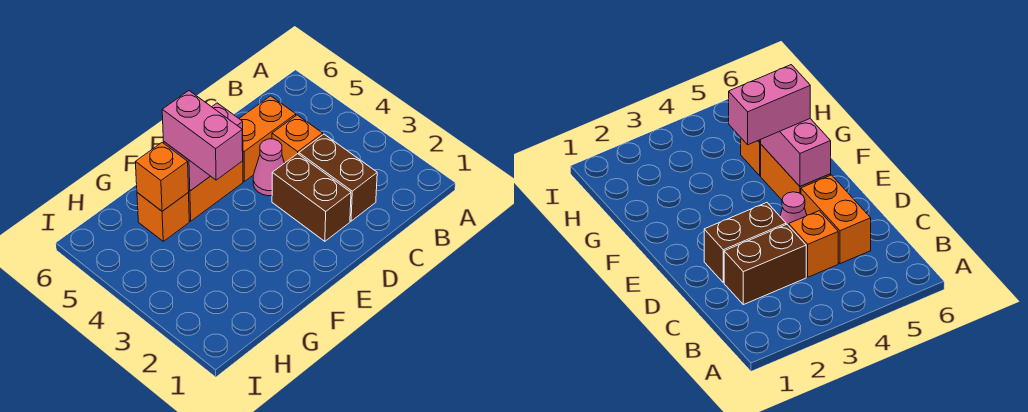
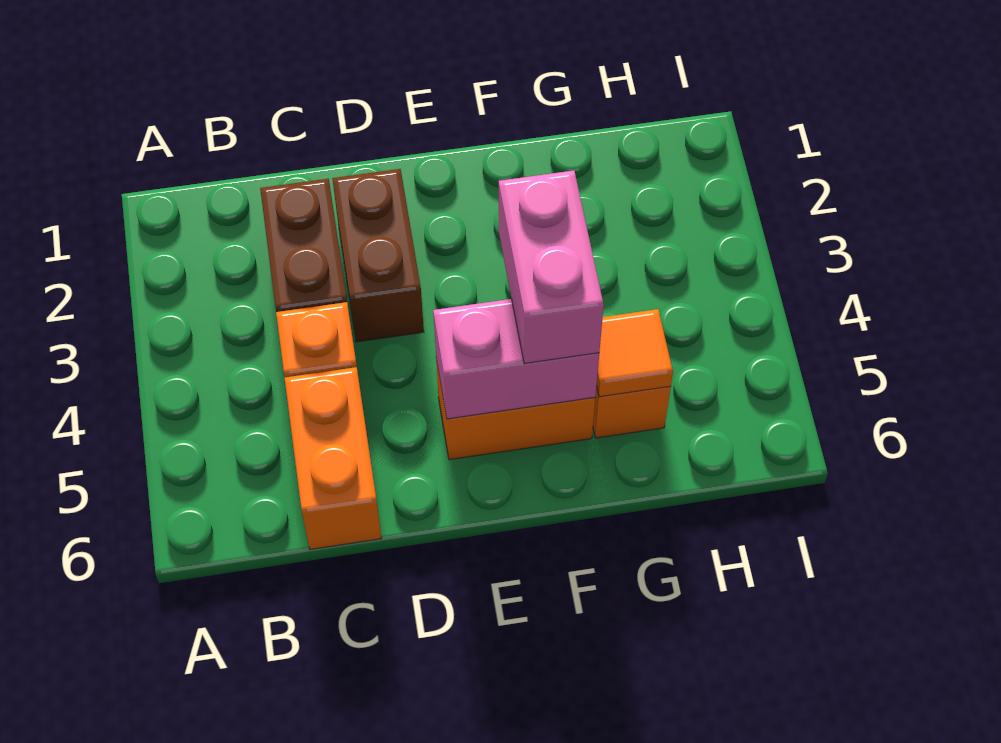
orange 1x2 brick [239,96,296,181] -> orange 1x2 brick turned to [285,367,382,550]
pink 1x1 cone [253,139,284,196] -> none
orange 1x1 brick [135,142,189,211] -> orange 1x1 tile [597,309,673,397]

